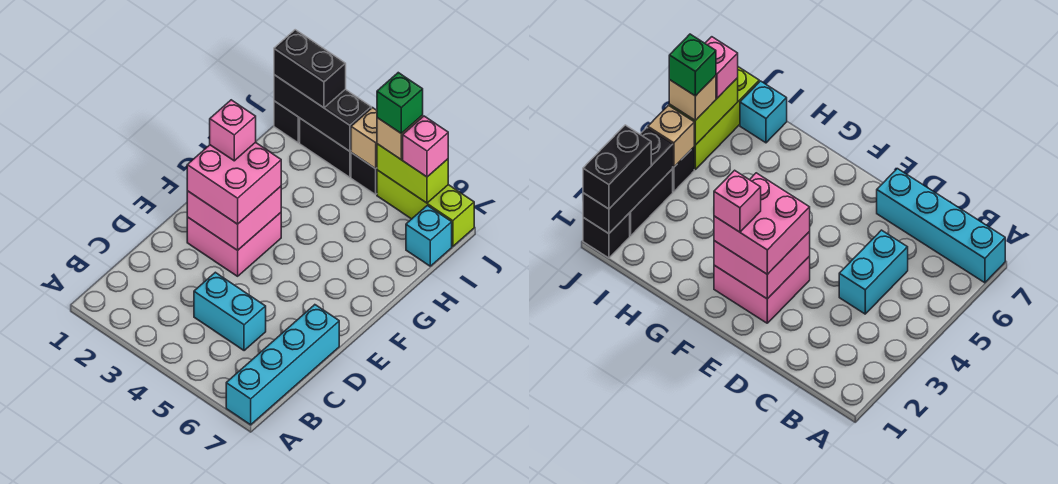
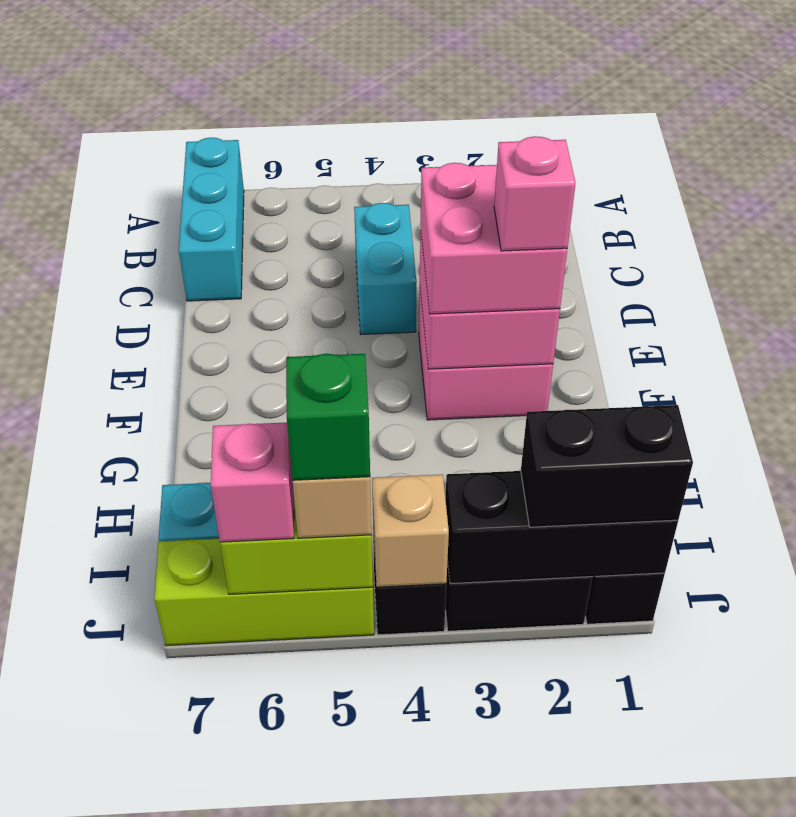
cyan 1x4 brick [226,305,339,425] -> cyan 1x3 brick [179,138,244,301]
cyan 1x2 brick [194,272,266,351] -> cyan 1x2 brick turned to [354,203,417,334]

